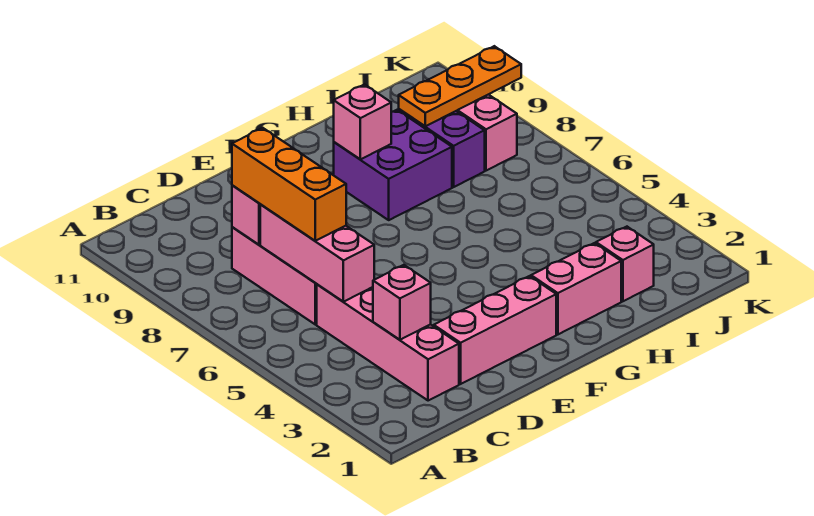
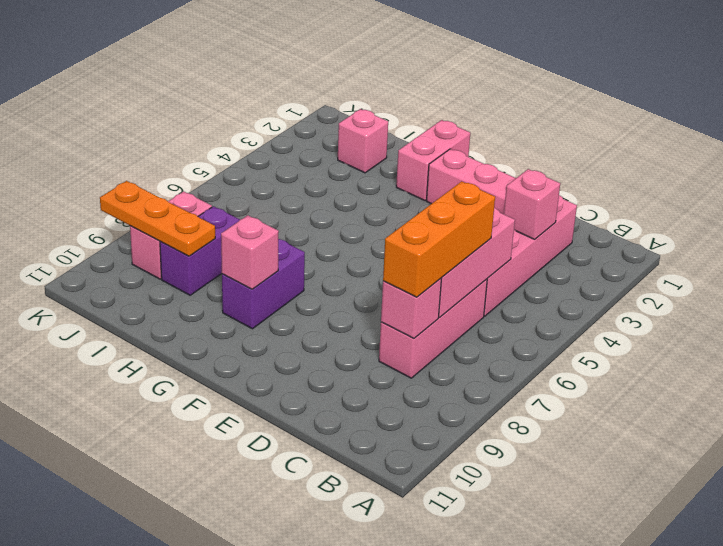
pink 1x2 brick [531,243,621,334] -> pink 1x2 brick turned to [396,120,470,201]
purple 2x2 brick [334,110,452,220] -> purple 1x2 brick [222,239,305,329]

